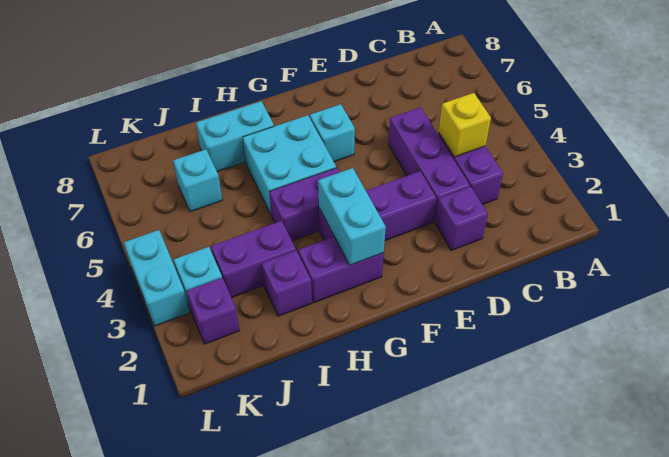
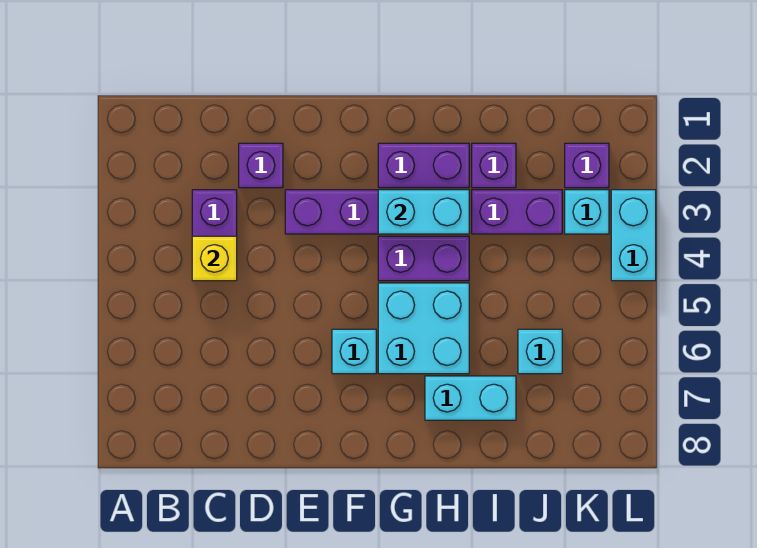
purple 1x3 brick [388,107,470,222] -> none
cyan 1x2 brick [318,168,386,265] -> cyan 1x2 brick turned to [378,190,469,234]

